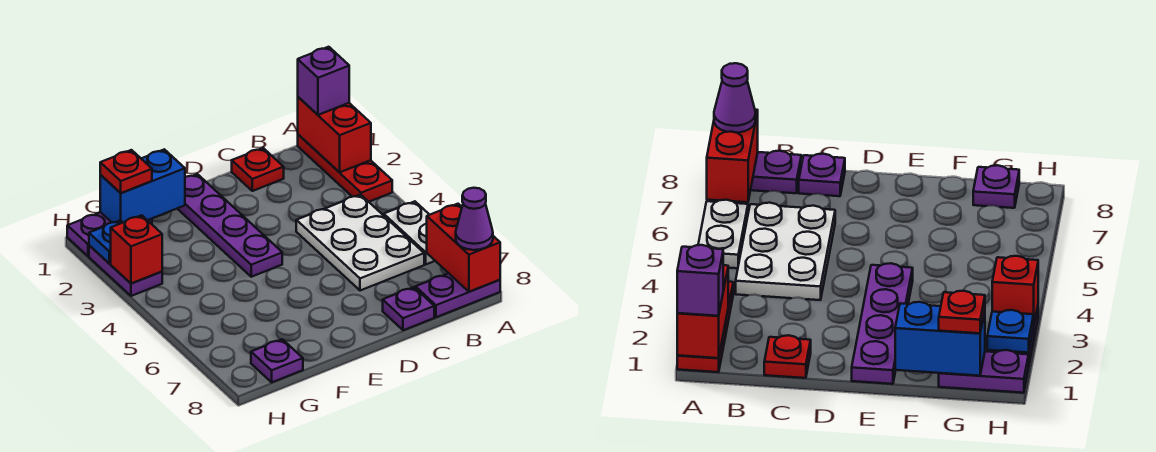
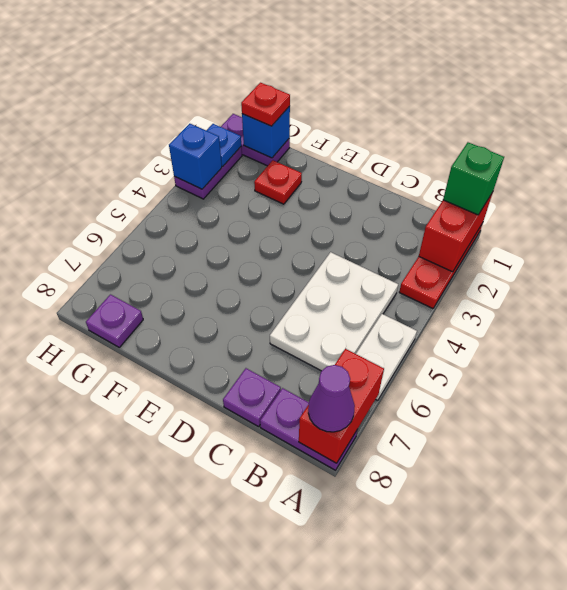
purple 1x1 brick [298,47,349,115] -> green 1x1 brick [443,142,504,215]
red 1x1 plate [232,148,284,191] -> red 1x1 plate moved to [254,160,302,204]
purple 1x4 plate [177,174,282,277] -> none
blue 1x2 brick [100,149,185,223] -> blue 1x1 brick [242,106,290,158]
red 1x1 brick [111,215,162,283] -> blue 1x1 brick [169,124,222,189]

